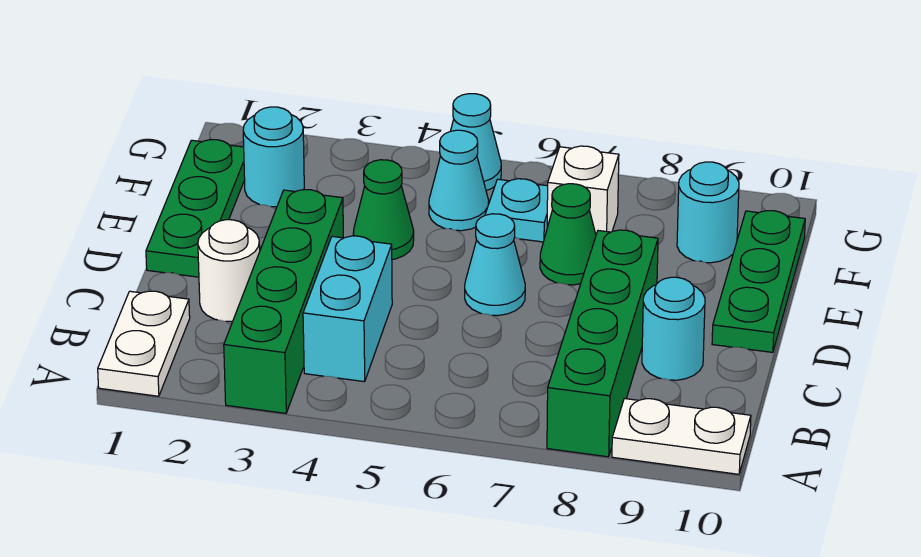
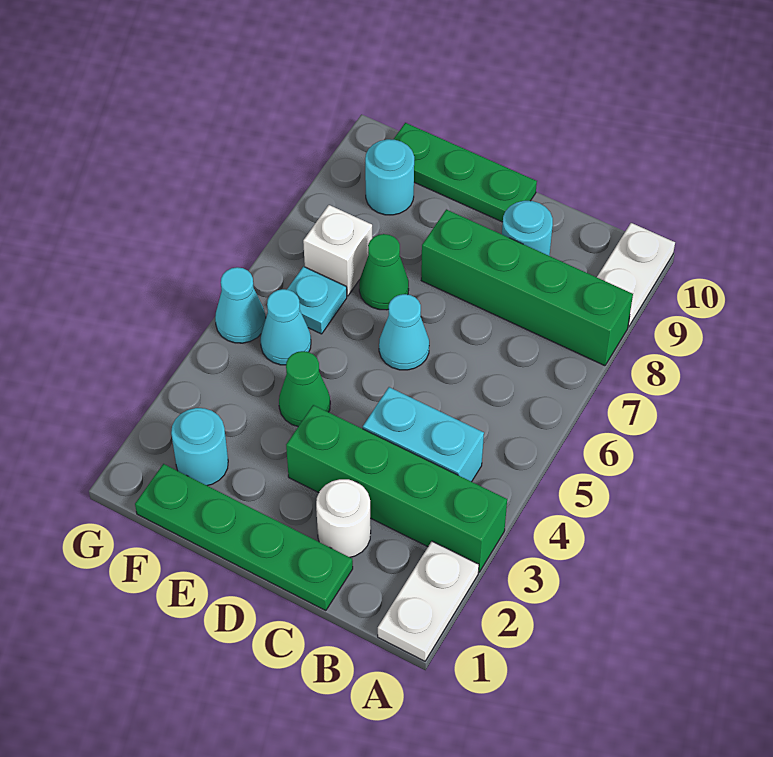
white 1x2 plate [98,291,190,396] -> white 1x2 plate turned to [378,541,479,661]
green 1x3 plate [146,140,245,277] -> green 1x4 plate [135,464,353,611]

